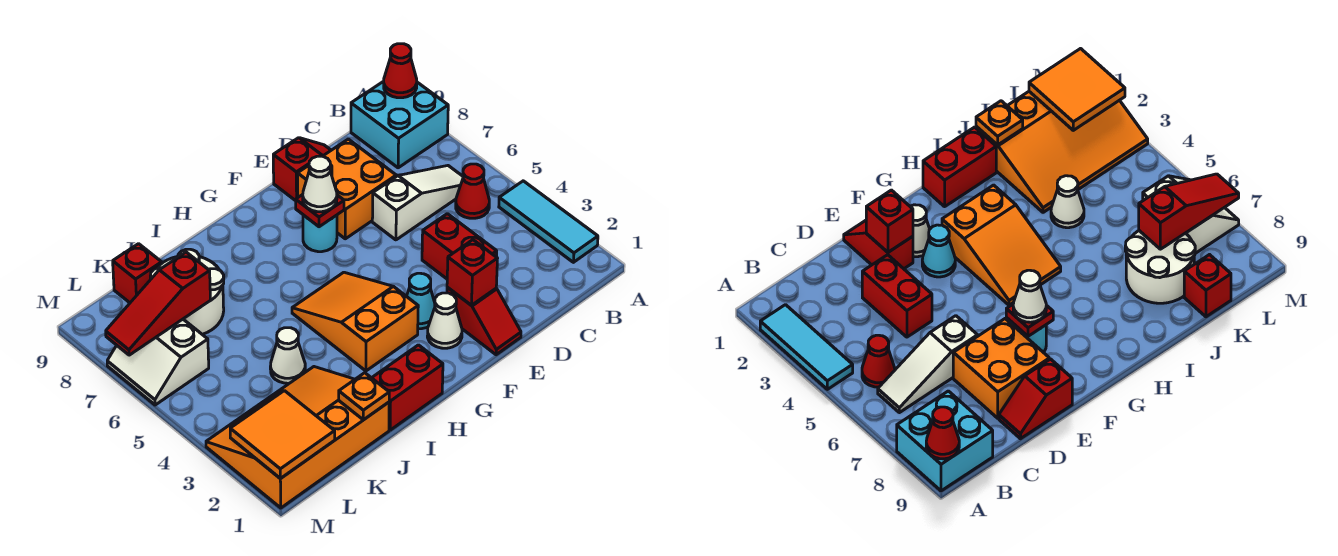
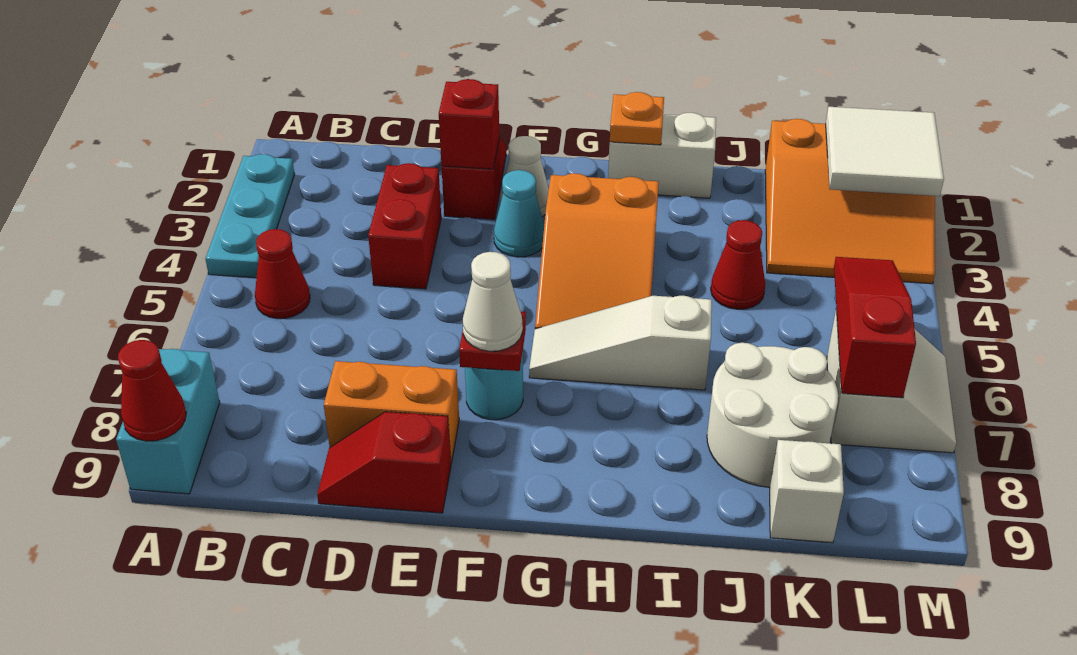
cyan 1x3 tile [499,181,598,262] -> cyan 1x3 plate [205,154,295,278]
cyan 2x2 brick [351,81,448,168] -> cyan 1x2 brick [116,349,220,494]
white 1x3 slope [372,166,463,240] -> white 1x3 slope moved to [529,296,712,390]
orange 2x2 brick [298,139,396,239] -> orange 1x2 brick [324,361,459,463]
red 1x2 brick [372,345,443,430] -> white 1x2 brick [608,113,716,198]
orange 3x4 slope [206,367,389,508] -> orange 3x3 slope [765,119,935,284]
orange 1x1 plate [339,373,389,420] -> orange 1x1 plate moved to [610,92,664,145]
white 1x1 cone [270,328,305,383] -> red 1x1 cone [711,220,765,309]
red 1x3 slope [106,252,210,355] -> red 1x3 slope turned to [834,257,916,398]
red 1x1 brick [113,244,162,303] -> white 1x1 brick [770,440,844,543]
orange 2x2 tile [230,391,335,479] -> white 2x2 tile [826,107,944,196]

